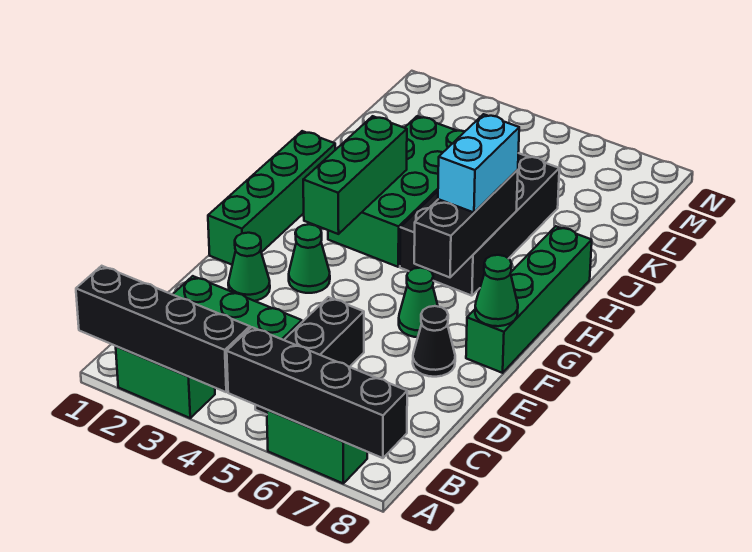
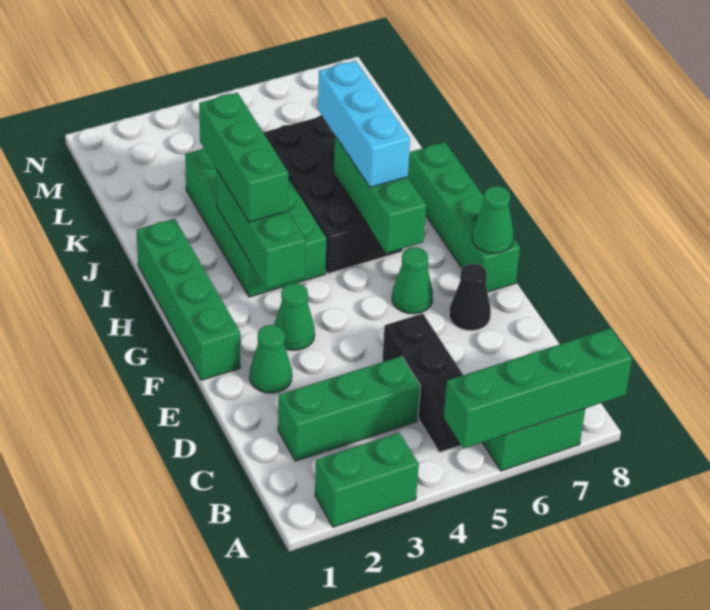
black 1x4 brick [76,266,250,392] -> none
black 1x4 brick [227,327,407,458] -> green 1x4 brick [444,328,632,449]
black 1x3 brick [414,170,518,277] -> green 1x3 brick [334,136,426,253]
none -> green 1x3 brick [199,93,288,222]
cyan 1x2 brick [438,114,519,212] -> cyan 1x3 brick [318,61,410,188]

